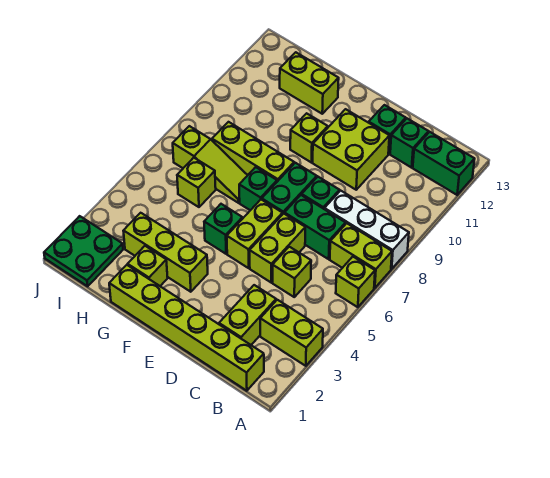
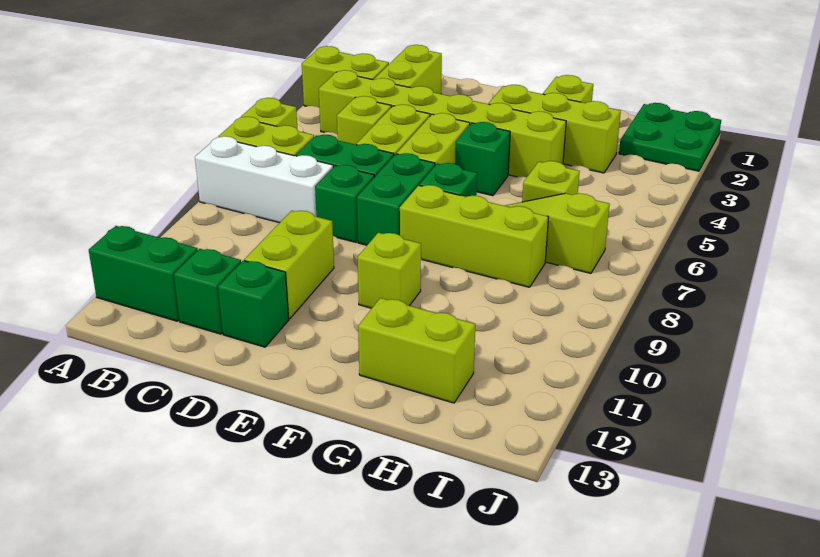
lime 1x6 brick [109,265,264,391] -> lime 1x6 brick moved to [319,70,566,177]
lime 2x2 brick [313,109,389,190] -> lime 1x2 brick [244,211,334,319]

